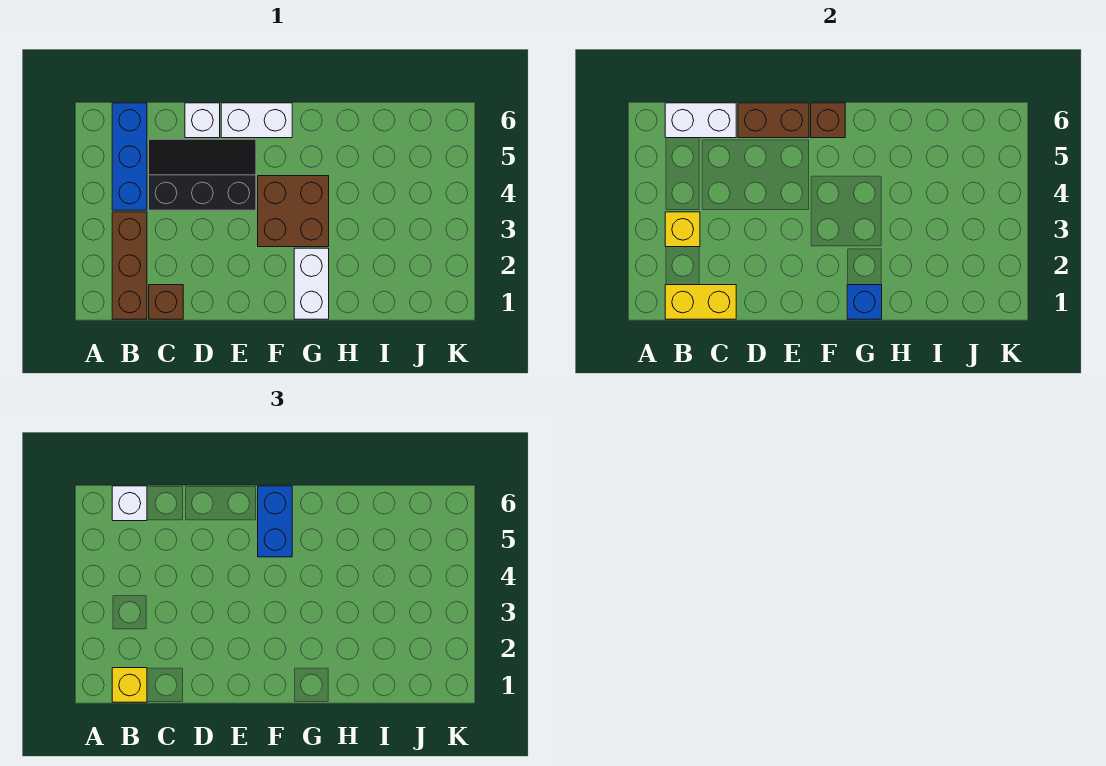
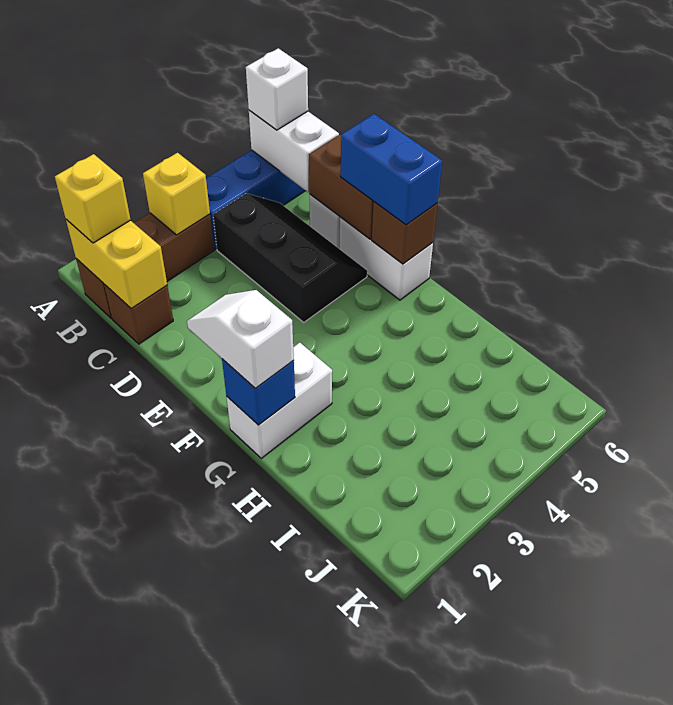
none -> white 1x2 slope [187,290,294,388]
brown 2x2 brick [258,176,329,247] -> none
blue 1x2 brick [258,486,292,557] -> blue 1x2 brick turned to [341,114,442,225]

